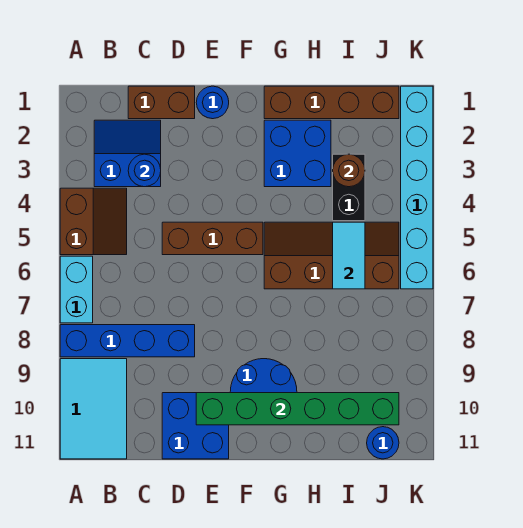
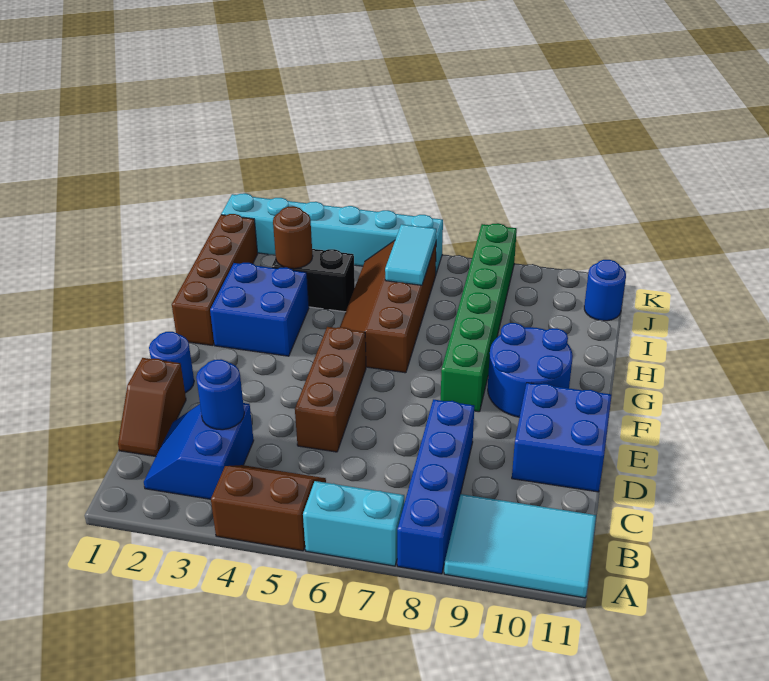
brown 1x2 brick [128,86,195,119] -> brown 1x2 slope [118,358,186,457]
green 1x6 brick [196,393,399,425] -> green 1x6 brick moved to [441,223,517,412]
cyan 1x2 tile [333,222,365,289] -> cyan 1x2 tile turned to [385,224,437,285]

